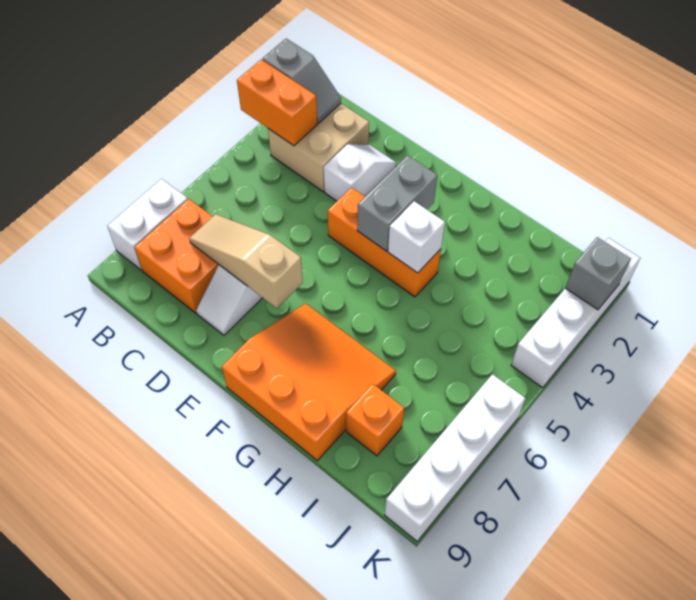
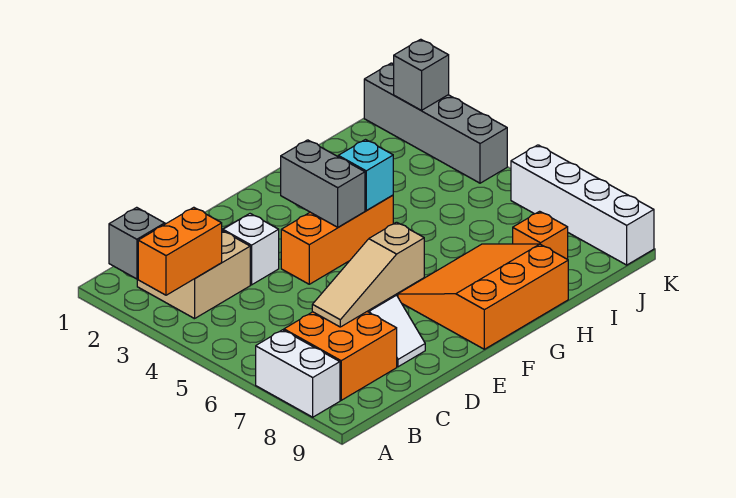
white 1x1 brick [388,201,445,273] -> cyan 1x1 brick [338,140,393,211]
white 1x4 brick [511,238,640,388] -> grey 1x4 brick [364,63,507,183]

